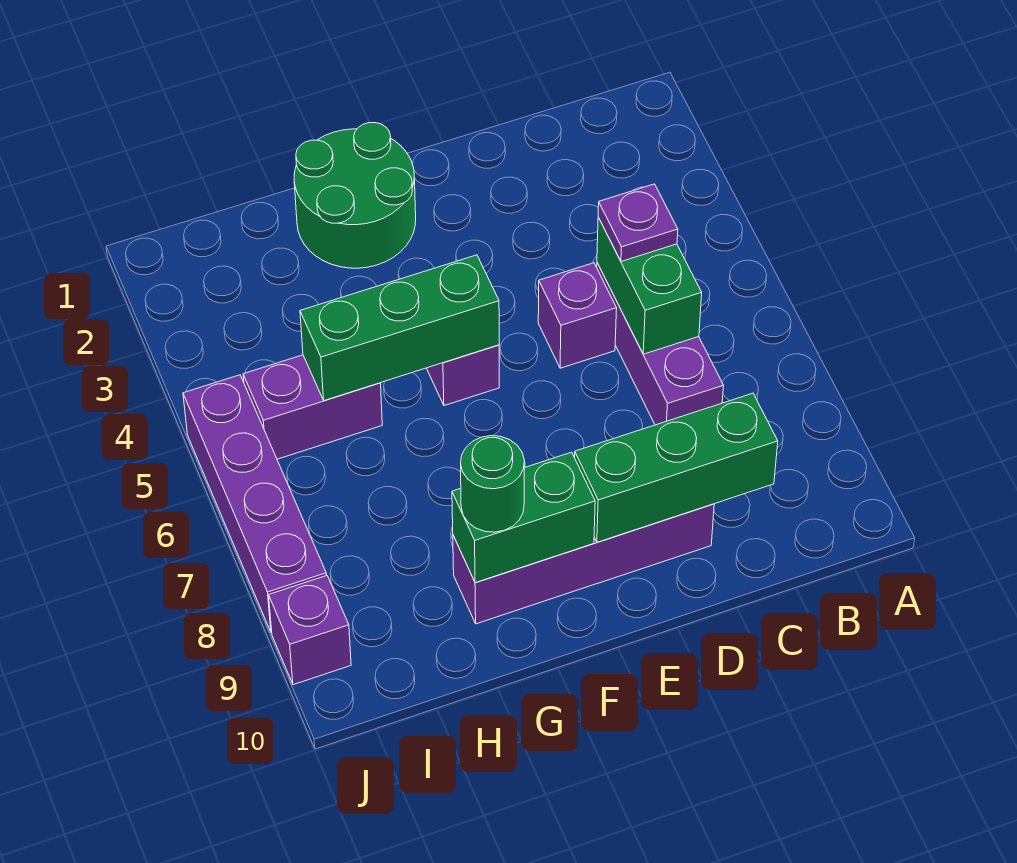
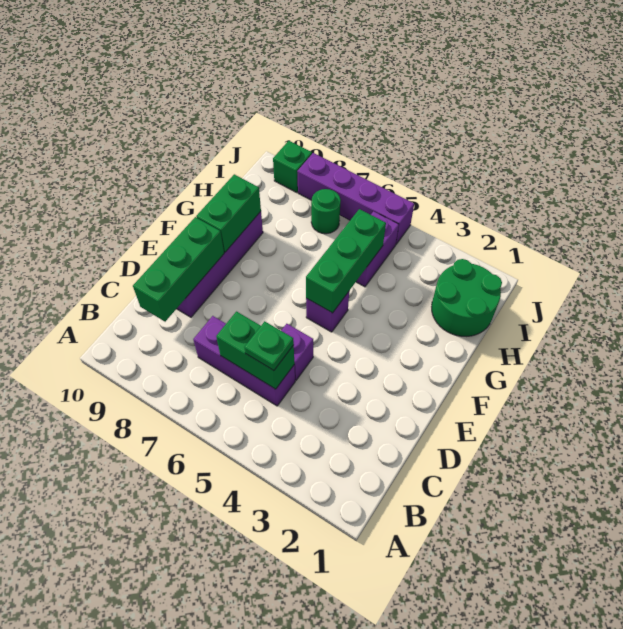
purple 1x1 plate [598,184,678,262] -> green 1x1 plate [244,321,294,371]
green 2x2 round brick [294,123,416,268] -> green 2x2 round brick moved to [432,259,502,336]
green 1x1 round brick [461,436,525,532] -> green 1x1 round brick moved to [311,189,341,234]
purple 1x1 brick [269,575,351,685] -> green 1x1 brick [273,141,312,193]

